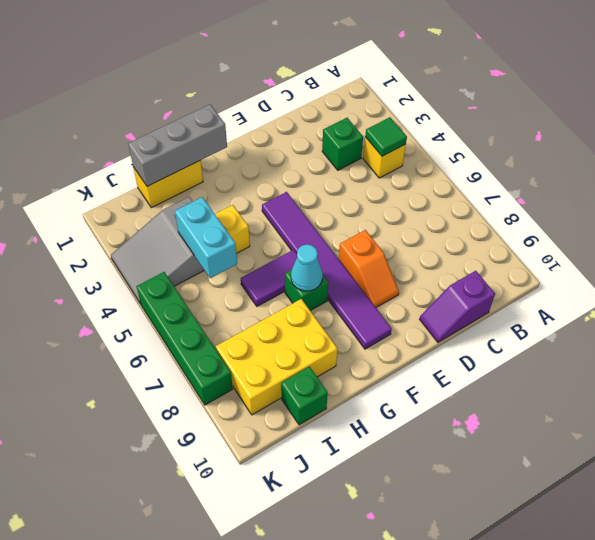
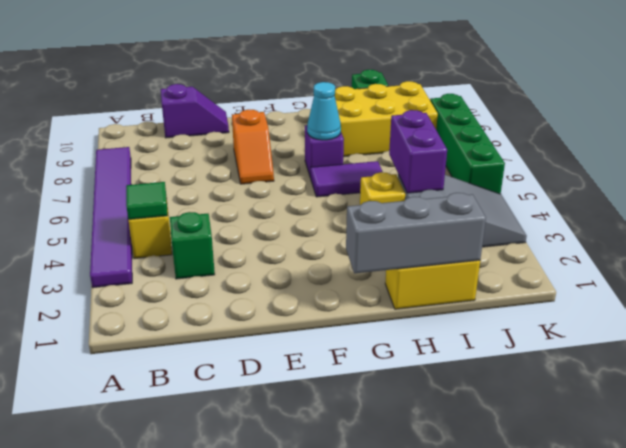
orange 1x2 slope [339,230,399,307] -> orange 1x2 slope turned to [232,110,274,184]
purple 1x6 tile [262,192,392,349] -> purple 1x6 tile moved to [90,147,132,288]
green 1x1 brick [285,270,328,311] -> purple 1x1 brick [305,125,344,178]
cyan 1x2 brick [175,197,237,278] -> purple 1x2 brick [389,110,447,193]

